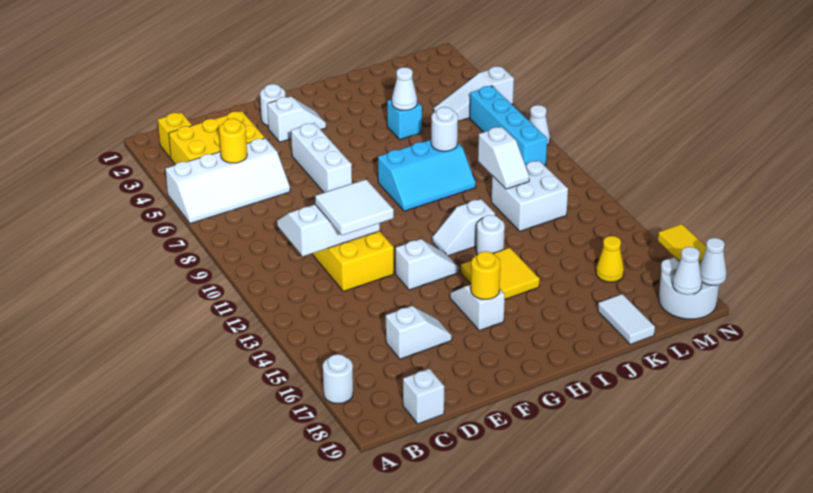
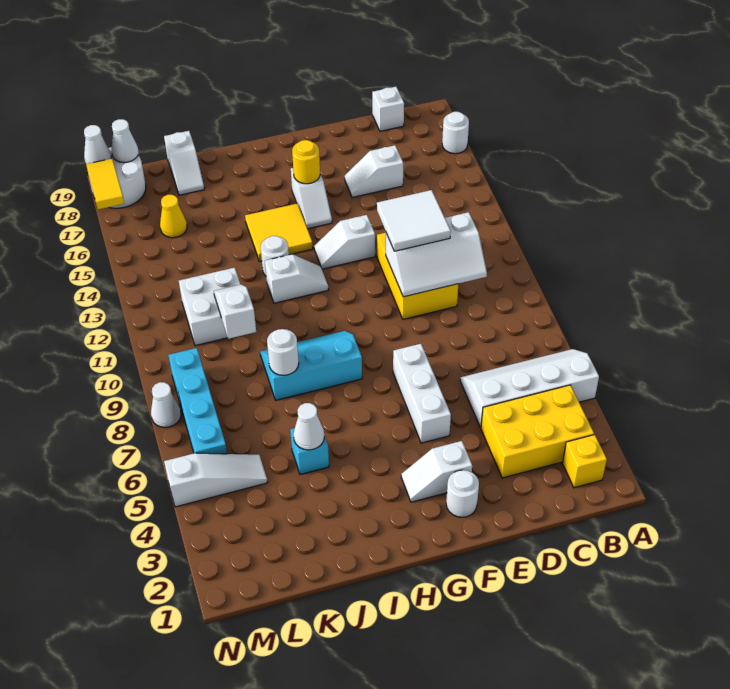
yellow 1x1 round brick [219,119,247,163] -> none
white 1x2 tile [598,294,655,344] -> white 1x2 slope [164,131,204,195]

